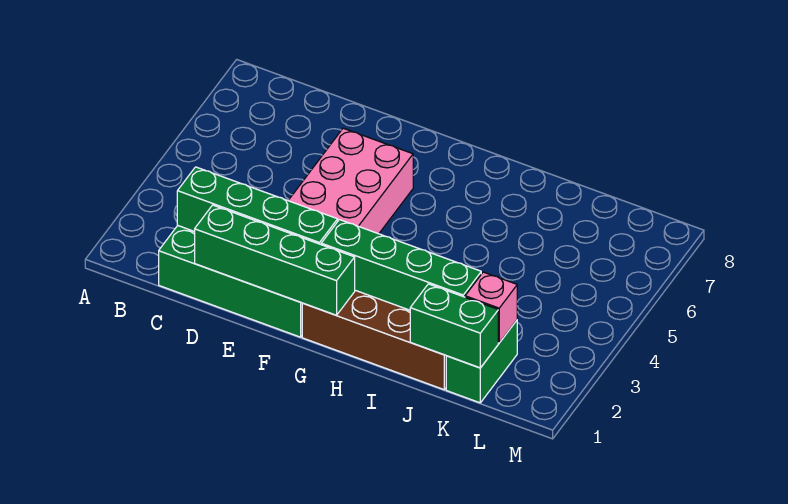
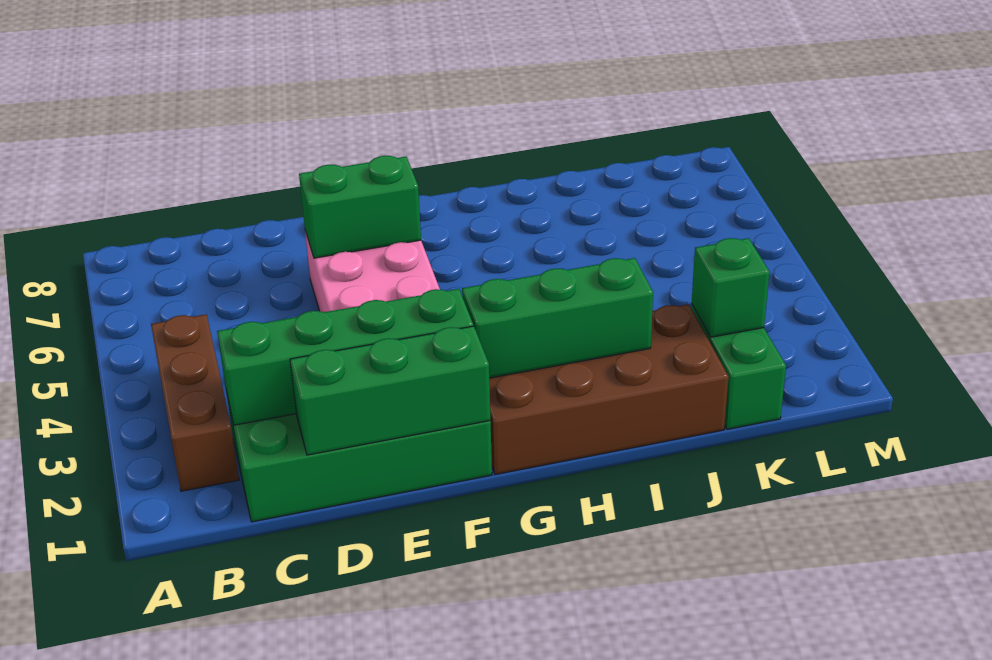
none -> brown 1x3 brick [151,314,239,491]
green 1x4 brick [195,205,355,315] -> green 1x3 brick [290,326,491,455]
green 1x4 brick [321,220,481,310] -> green 1x3 brick [462,258,653,378]
green 1x2 brick [410,284,498,368] -> green 1x2 brick moved to [299,156,421,258]
pink 1x1 brick [465,272,517,343] -> green 1x1 brick [692,238,770,337]

